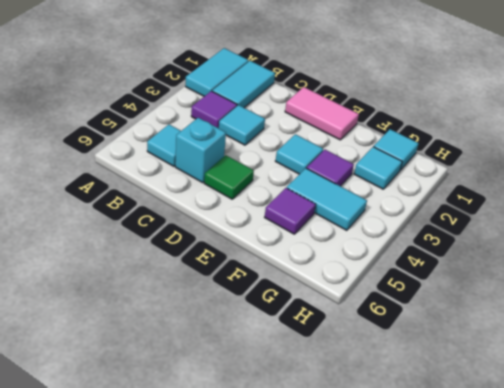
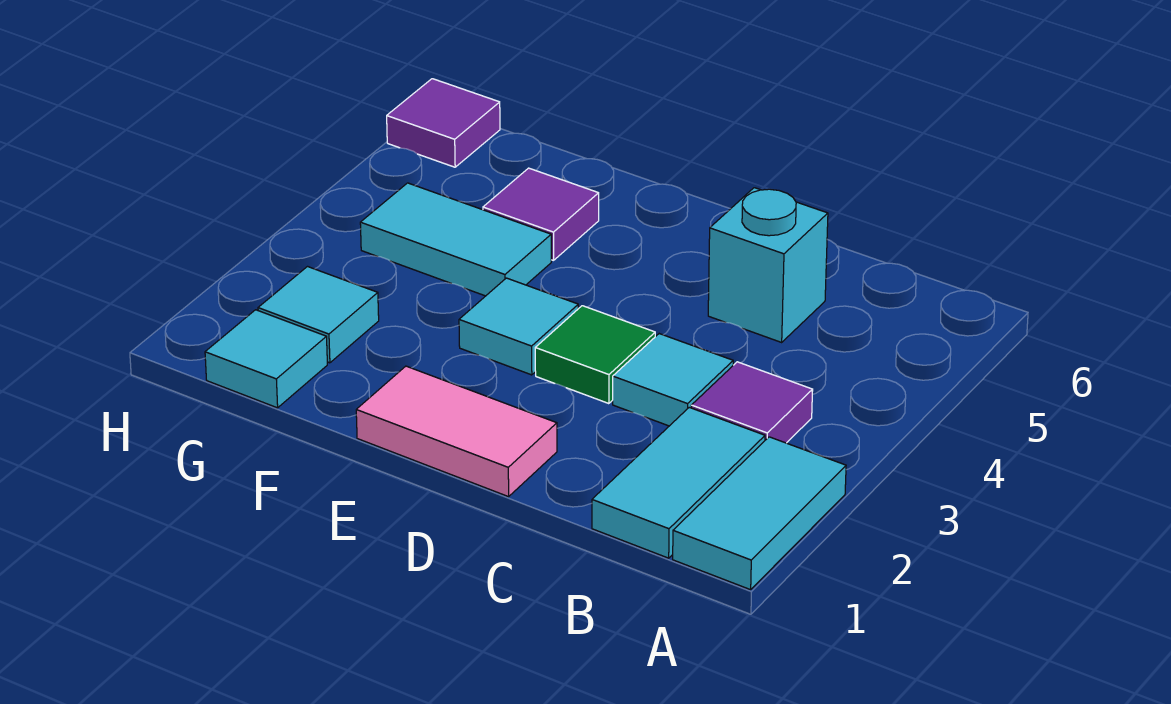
cyan 1x1 tile [147,124,181,166] -> none
green 1x1 tile [204,155,254,199] -> green 1x1 tile moved to [535,306,655,404]
purple 1x1 tile [307,150,354,186] -> purple 1x1 tile moved to [387,79,500,167]

